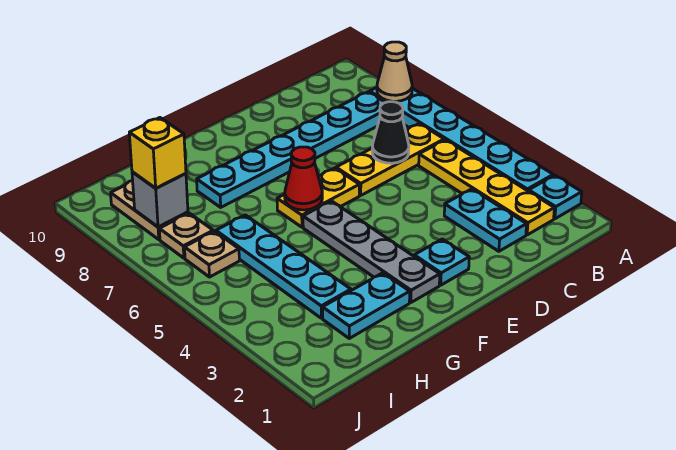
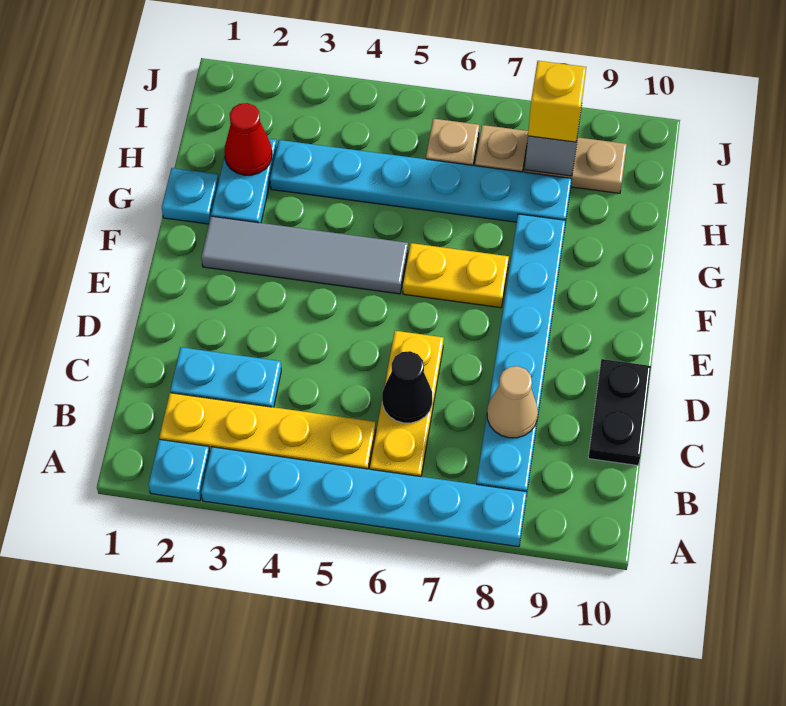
tan 1x1 cone [377,42,412,101] -> tan 1x1 cone moved to [487,366,538,438]
none -> black 1x2 plate [588,359,651,466]
cyan 1x1 plate [414,239,469,285] -> cyan 1x1 plate moved to [162,168,219,224]
yellow 1x2 plate [277,168,359,227] -> yellow 1x2 plate turned to [403,243,509,308]
grey 1x4 plate [303,201,440,303] -> grey 1x4 tile [201,216,408,294]
red 1x1 cone [285,147,322,210] -> red 1x1 cone moved to [224,103,272,175]
cyan 1x4 plate [216,215,351,318] -> cyan 1x6 plate [270,140,572,222]

